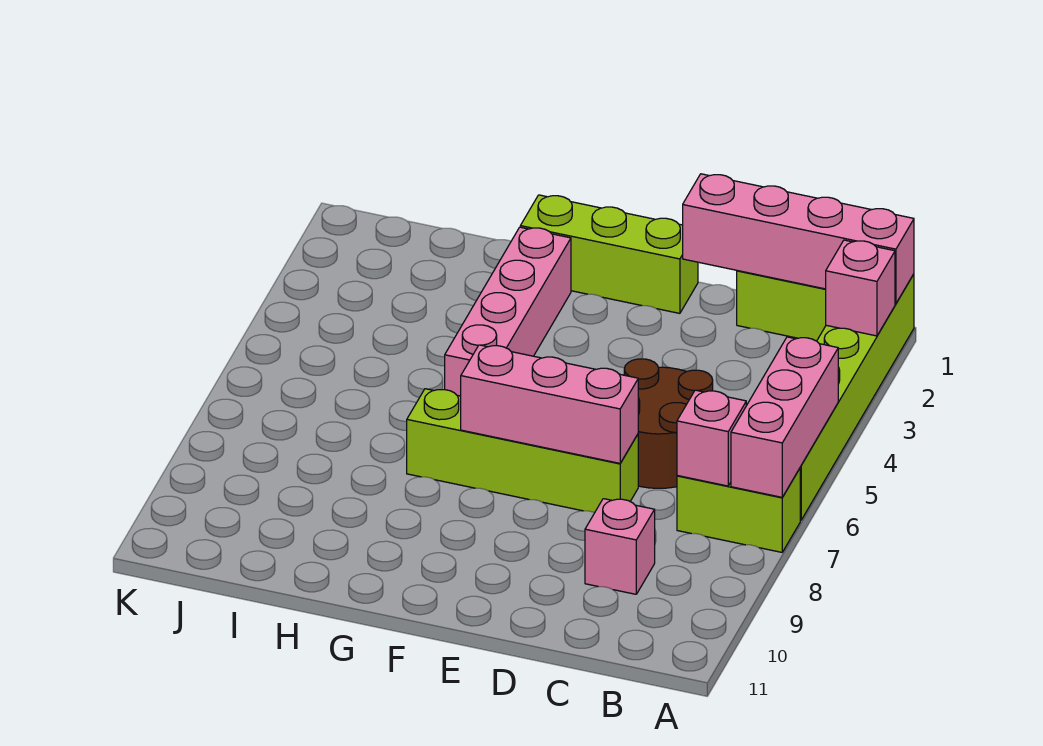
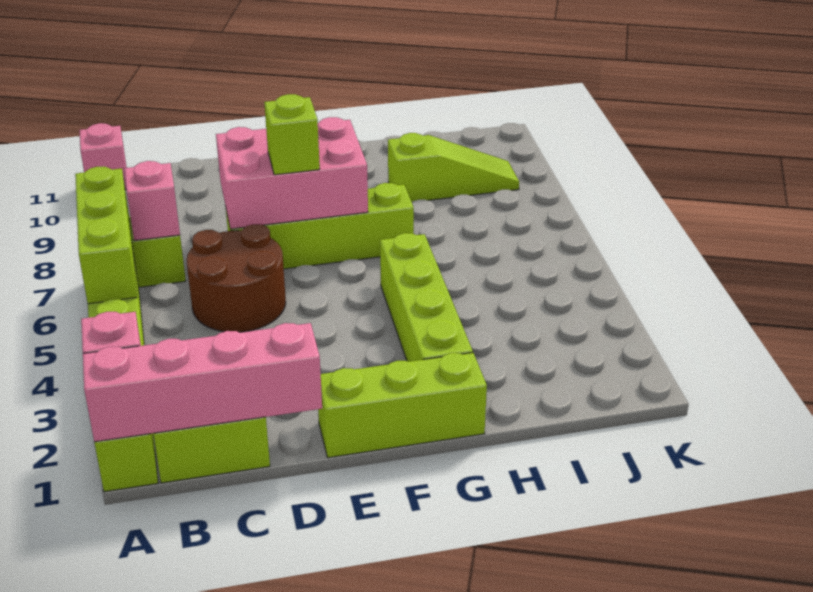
pink 1x3 brick [731,337,838,497] -> lime 1x3 brick [75,167,137,304]
pink 1x1 brick [585,499,655,594] -> pink 1x1 brick moved to [79,123,127,190]
pink 1x3 brick [461,345,638,463] -> pink 2x3 brick [216,117,368,229]
none -> lime 1x1 brick [264,94,320,175]
pink 1x4 brick [445,227,571,396] -> lime 1x4 brick [380,233,473,362]
none -> lime 1x3 slope [388,133,519,202]

